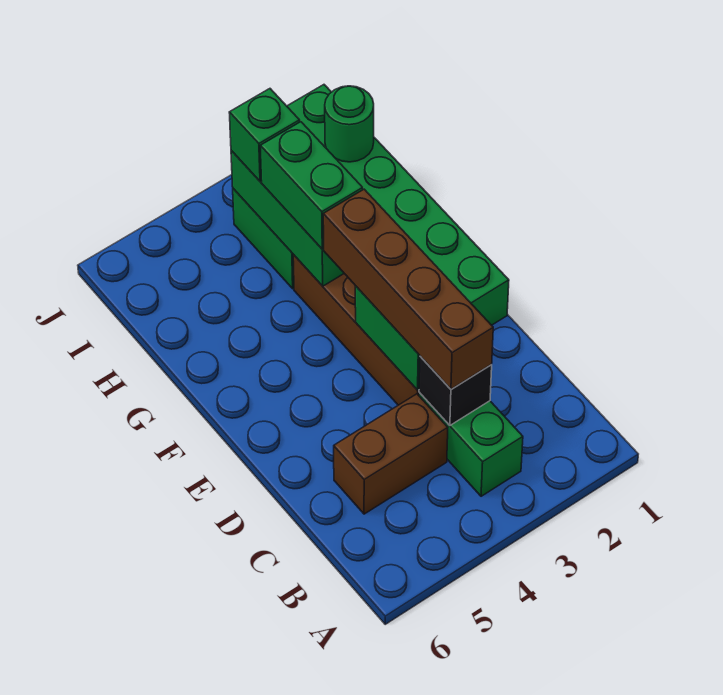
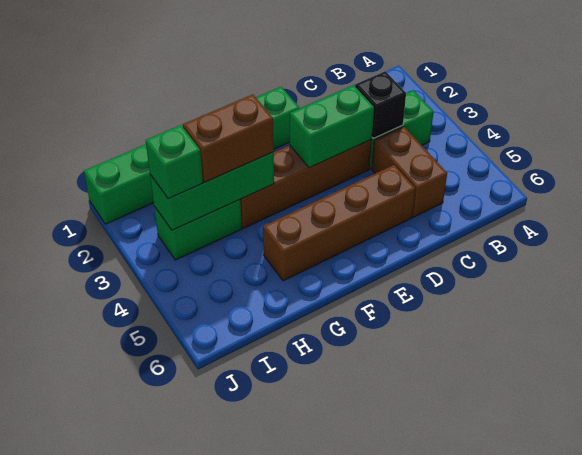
brown 1x4 brick [323,189,493,389] -> brown 1x4 brick moved to [263,165,415,281]
green 1x2 brick [260,122,363,249] -> brown 1x2 brick [183,94,274,182]
green 1x1 round brick [325,86,374,162] -> none

